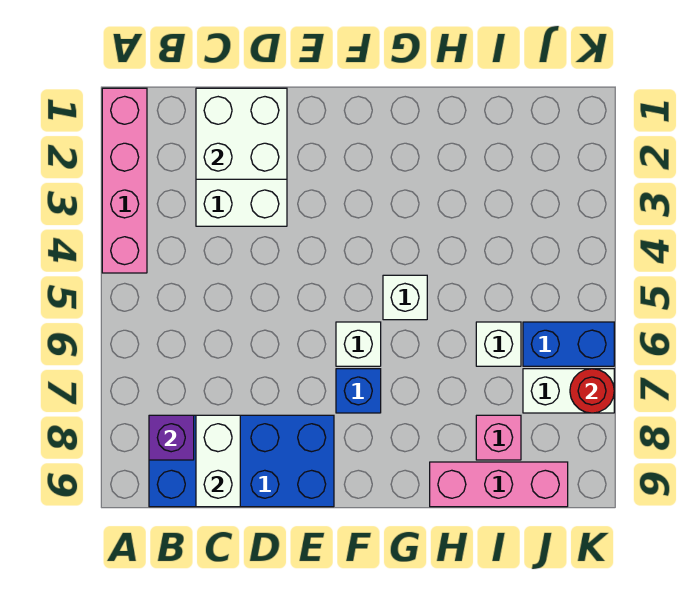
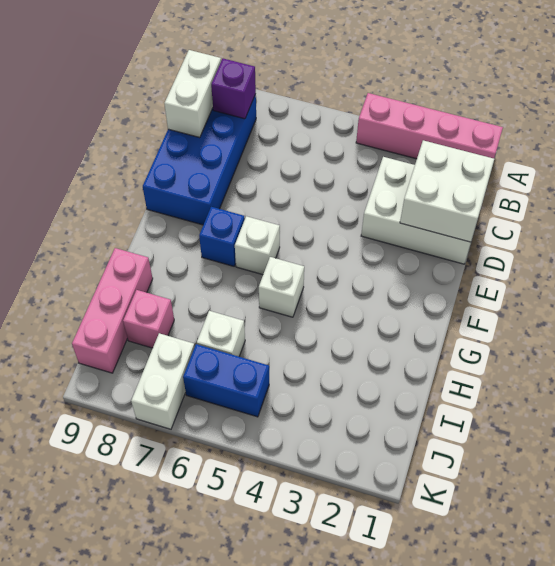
white 1x2 brick [196,415,240,507] -> white 1x2 brick turned to [164,50,221,138]
blue 1x2 brick [523,322,614,366] -> blue 1x2 brick turned to [183,344,269,417]
red 1x1 round brick [570,369,614,413] -> none

